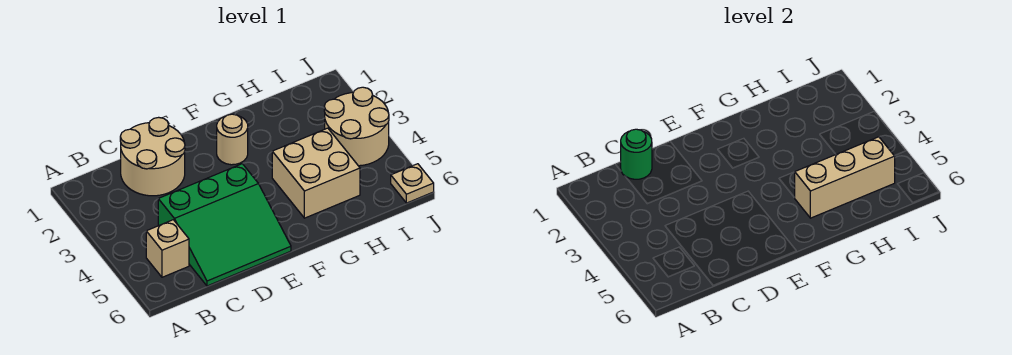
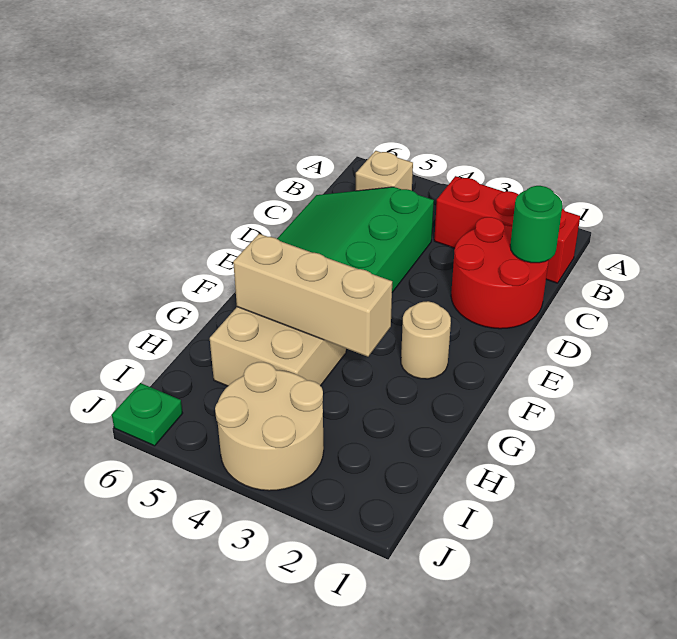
none -> red 1x3 brick [434,176,580,283]
tan 2x2 round brick [120,117,185,196] -> red 2x2 round brick [451,217,549,329]
tan 1x3 brick [794,137,895,218] -> tan 1x3 brick turned to [233,234,392,357]
tan 1x1 plate [391,164,434,203] -> green 1x1 plate [112,383,183,446]

